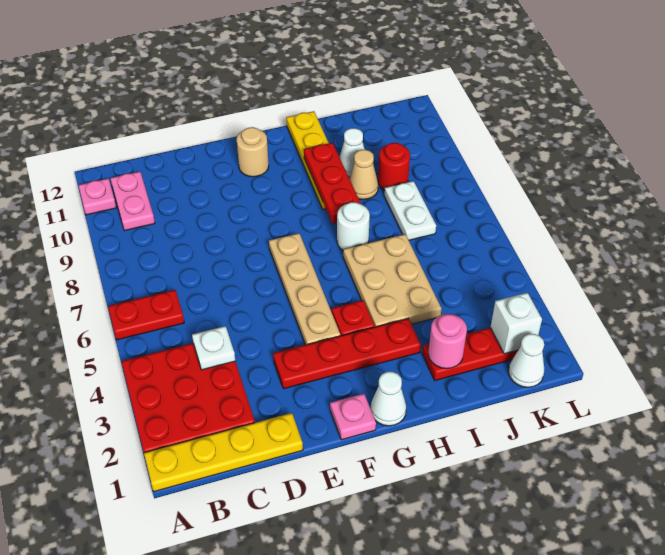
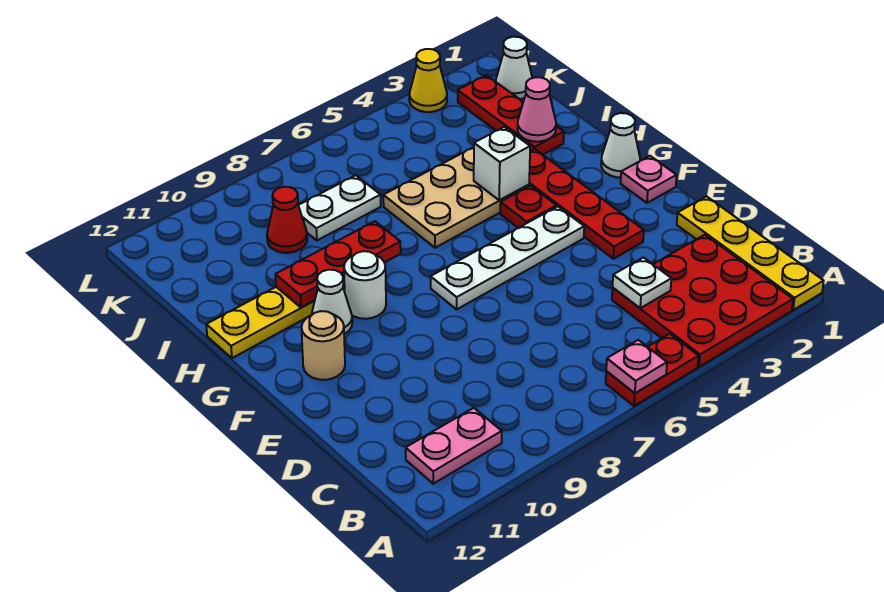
red 1x2 plate [108,290,184,340] -> red 1x2 plate turned to [606,334,699,406]
pink 1x1 plate [78,178,116,215] -> pink 1x1 plate moved to [606,340,667,393]
tan 1x4 plate [269,233,340,345] -> white 1x4 plate [431,206,584,309]
white 1x1 round brick [337,202,370,250] -> white 1x1 round brick moved to [344,251,386,319]
pink 1x1 round brick [428,314,467,369] -> pink 1x1 cone [517,77,556,142]
tan 1x1 cone [349,150,378,200] -> none
white 1x1 cone [340,128,365,177] -> white 1x1 cone moved to [312,270,352,334]
red 1x1 round brick [378,143,410,190] -> red 1x1 cone [267,187,307,253]
white 1x1 brick [490,293,542,354] -> white 1x1 brick moved to [474,127,530,200]
none -> yellow 1x1 cone [409,49,447,112]

